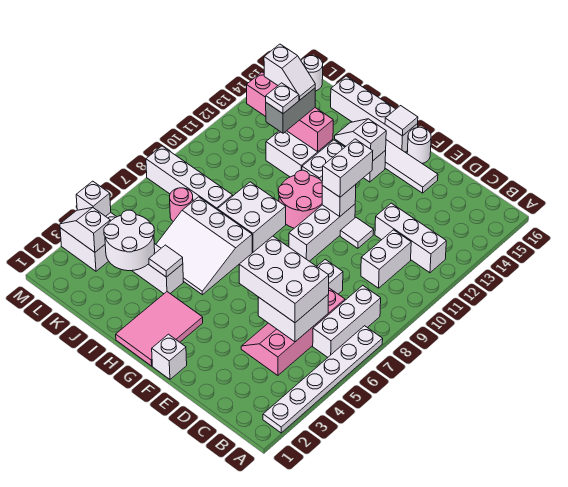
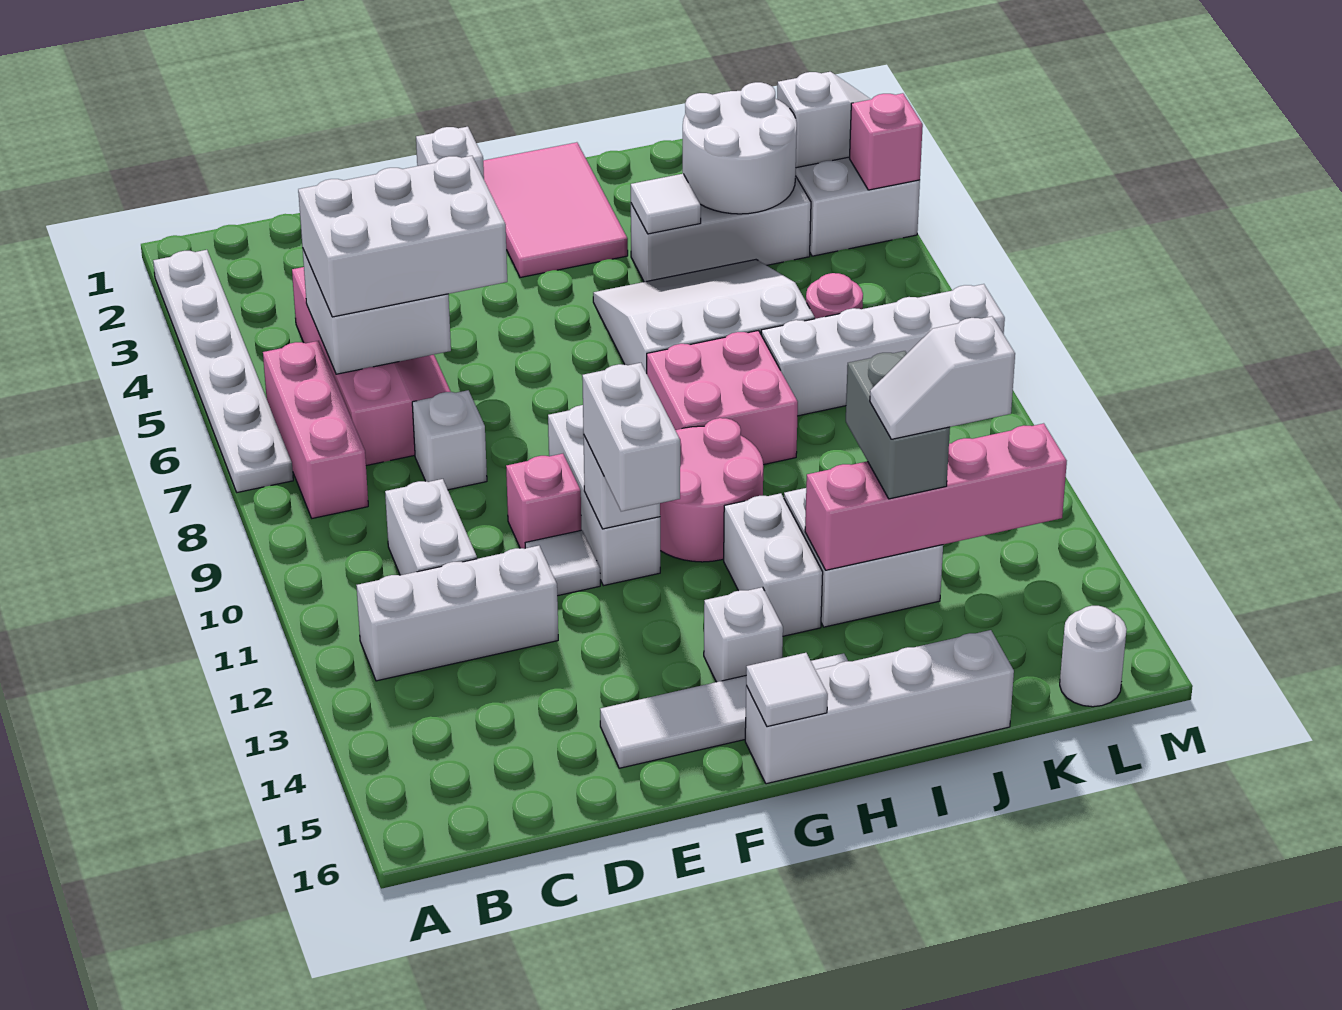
white 1x3 brick [313,285,381,357] -> pink 1x3 brick [263,341,368,518]
none -> pink 1x1 brick [506,454,581,549]
white 1x1 round brick [407,127,431,163] -> none
white 1x2 slope [335,119,386,160] -> none
white 2x2 brick [217,182,286,252] -> pink 2x2 brick [647,331,798,465]
white 1x1 plate [266,83,299,114] -> none
white 1x1 brick [76,181,111,216] -> pink 1x1 brick [850,93,923,190]

